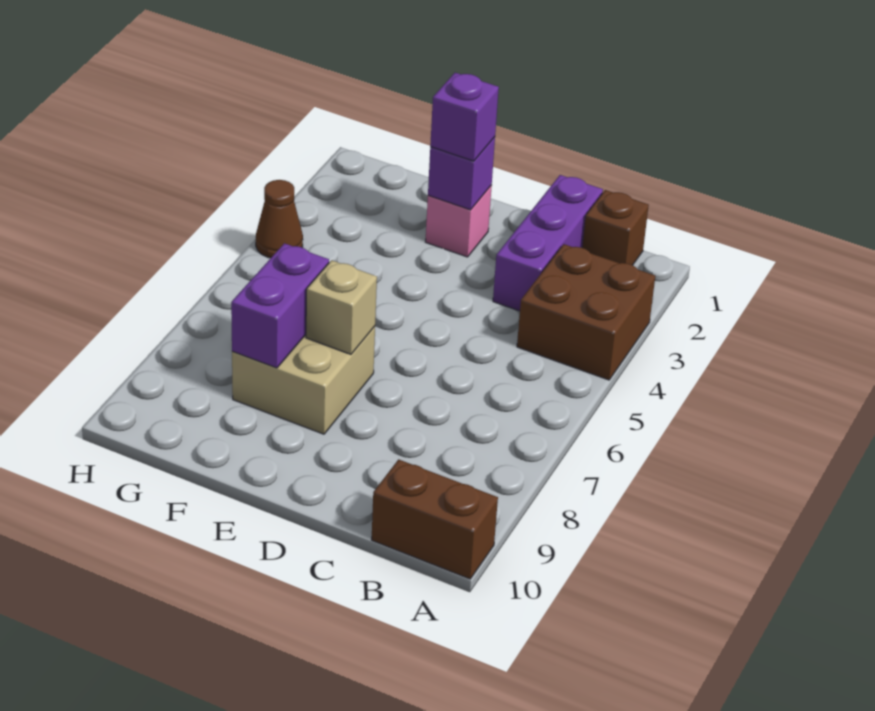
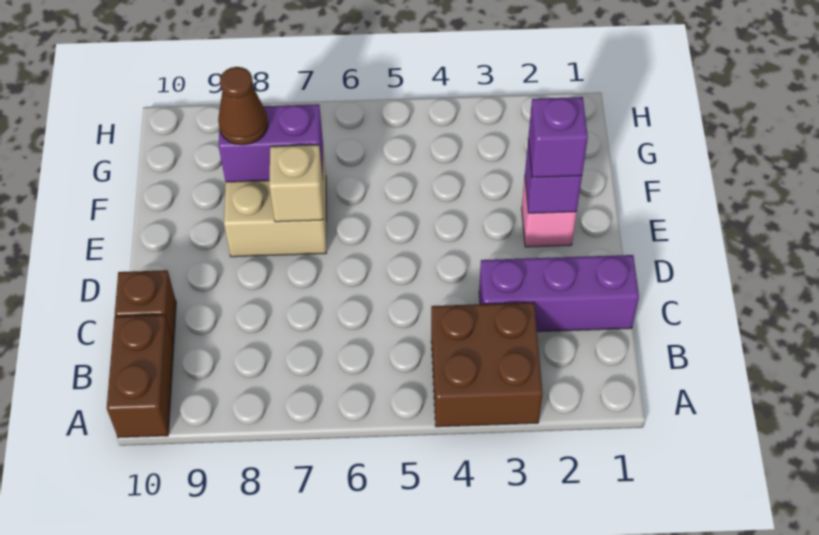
brown 1x1 brick [582,190,649,265] -> brown 1x1 brick moved to [115,270,176,344]
brown 1x1 cone [256,180,303,258] -> brown 1x1 cone moved to [218,67,268,145]

